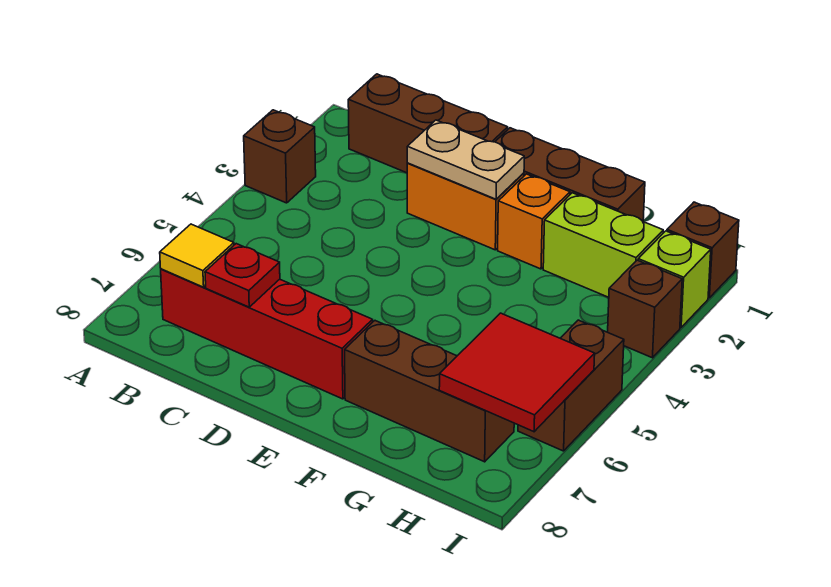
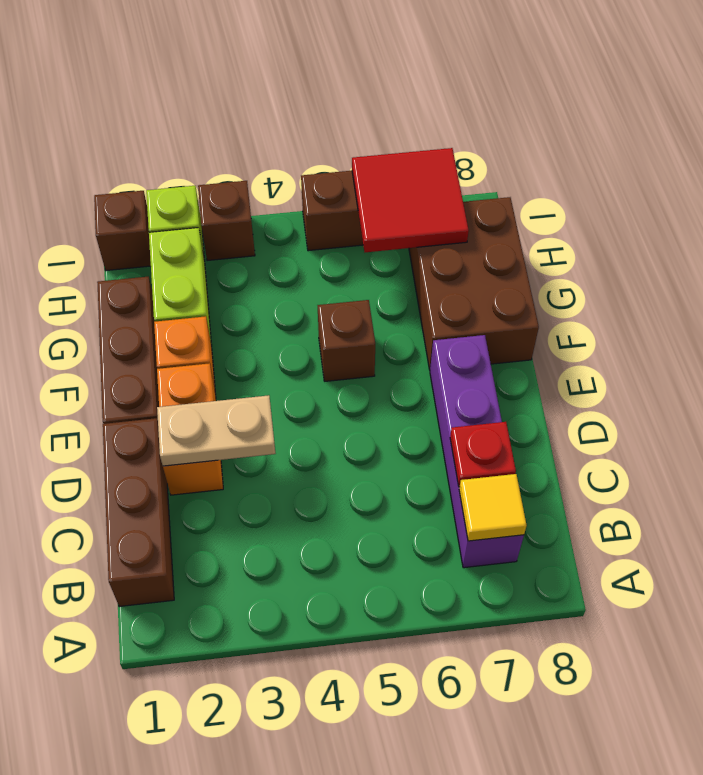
brown 1x1 brick [244,110,316,203] -> brown 1x1 brick moved to [318,300,375,381]
red 1x4 brick [161,269,373,399] -> purple 1x4 brick [430,335,524,568]
tan 1x2 plate [407,120,524,199] -> tan 1x2 plate turned to [157,395,276,466]
brown 1x3 brick [345,321,514,462] -> brown 2x3 brick [409,197,539,370]

